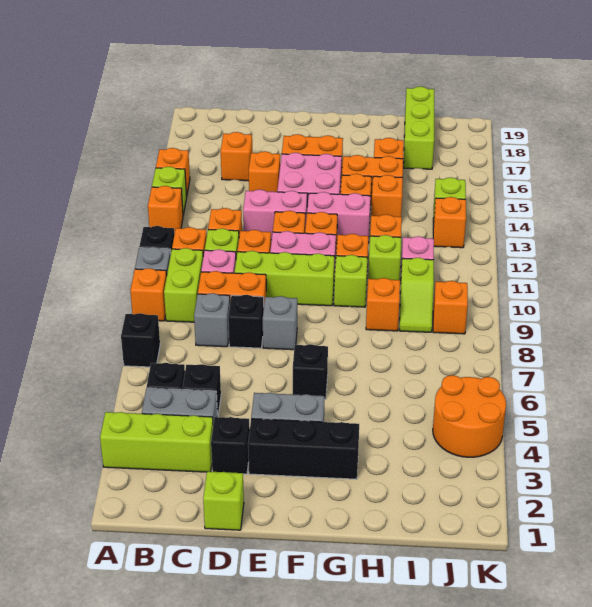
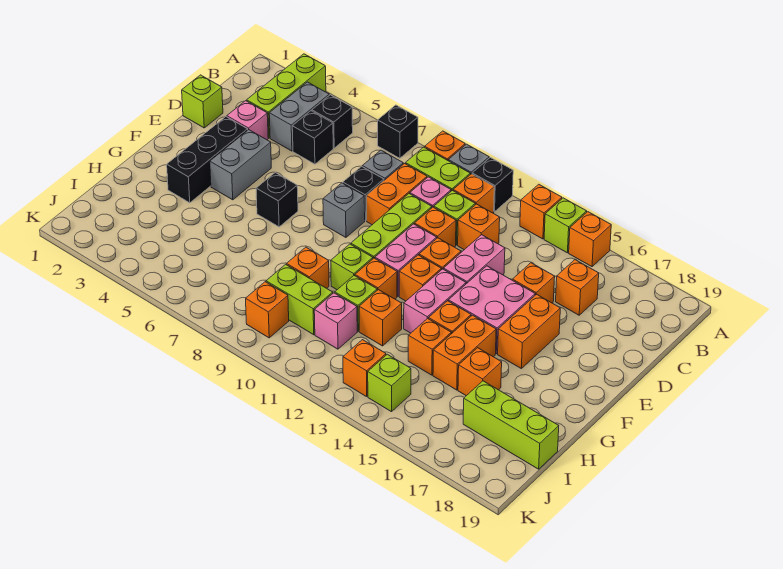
black 1x1 brick [211,417,250,474] -> pink 1x1 brick [227,101,268,140]
lime 1x2 slope [399,258,434,332] -> lime 1x2 brick [266,264,333,335]
orange 2x2 round brick [433,375,506,457] -> none

